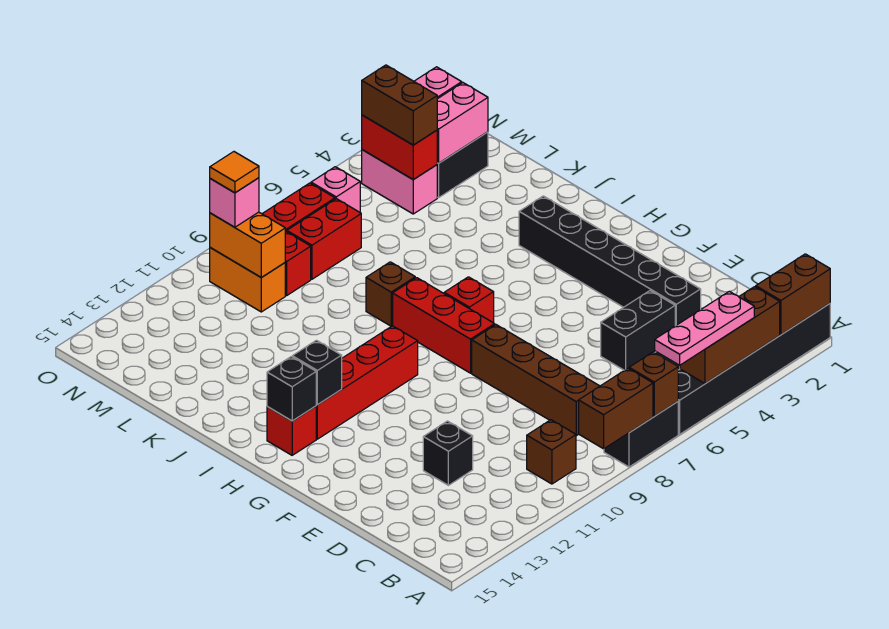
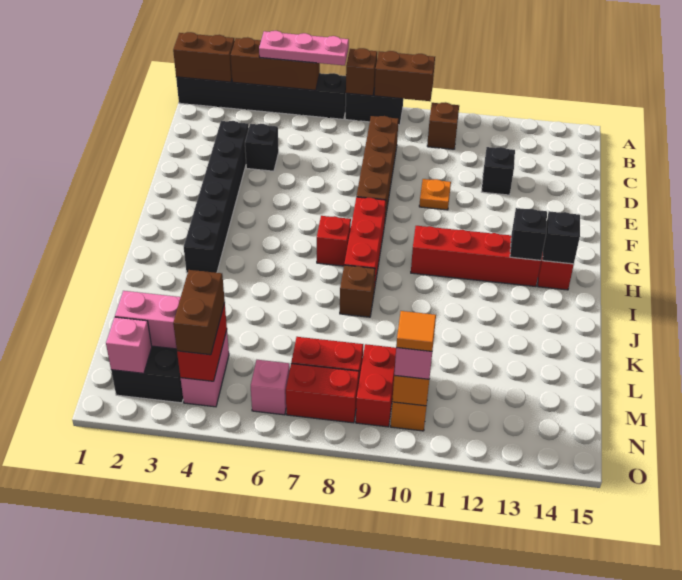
black 1x2 brick [601,291,675,370] -> black 1x1 brick [245,124,279,171]
none -> orange 1x1 plate [419,179,451,210]

